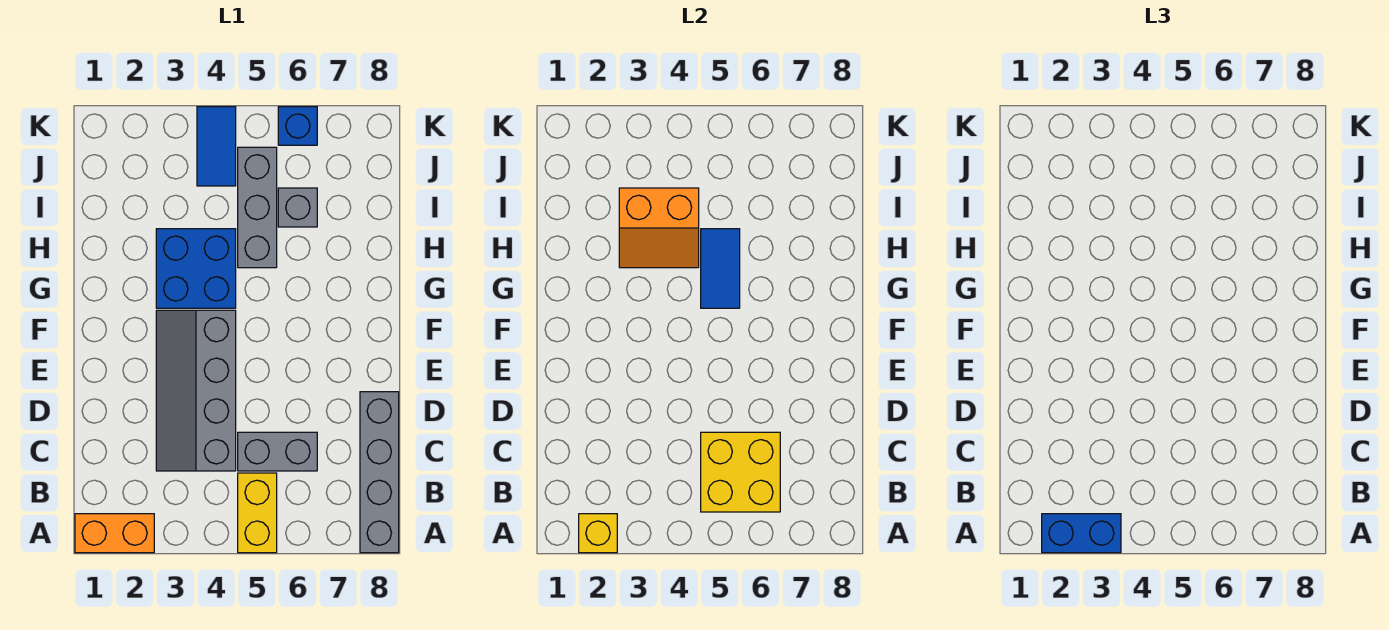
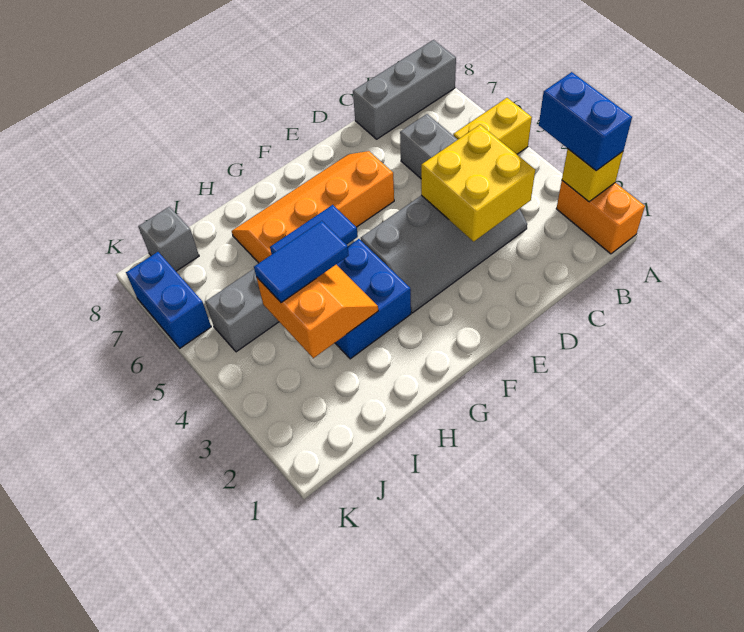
grey 1x4 brick [360,392,399,553] -> grey 1x3 brick [353,40,456,139]
yellow 2x2 brick [701,432,780,512] -> yellow 2x2 brick moved to [421,125,535,241]
none -> orange 2x4 slope [232,151,394,263]
grey 1x1 brick [278,188,317,227] -> grey 1x1 brick moved to [138,207,199,271]
blue 1x2 tile [197,107,236,186] -> blue 1x2 tile moved to [254,221,349,303]
blue 1x1 brick [278,107,317,145] -> blue 1x2 brick [126,252,211,348]

